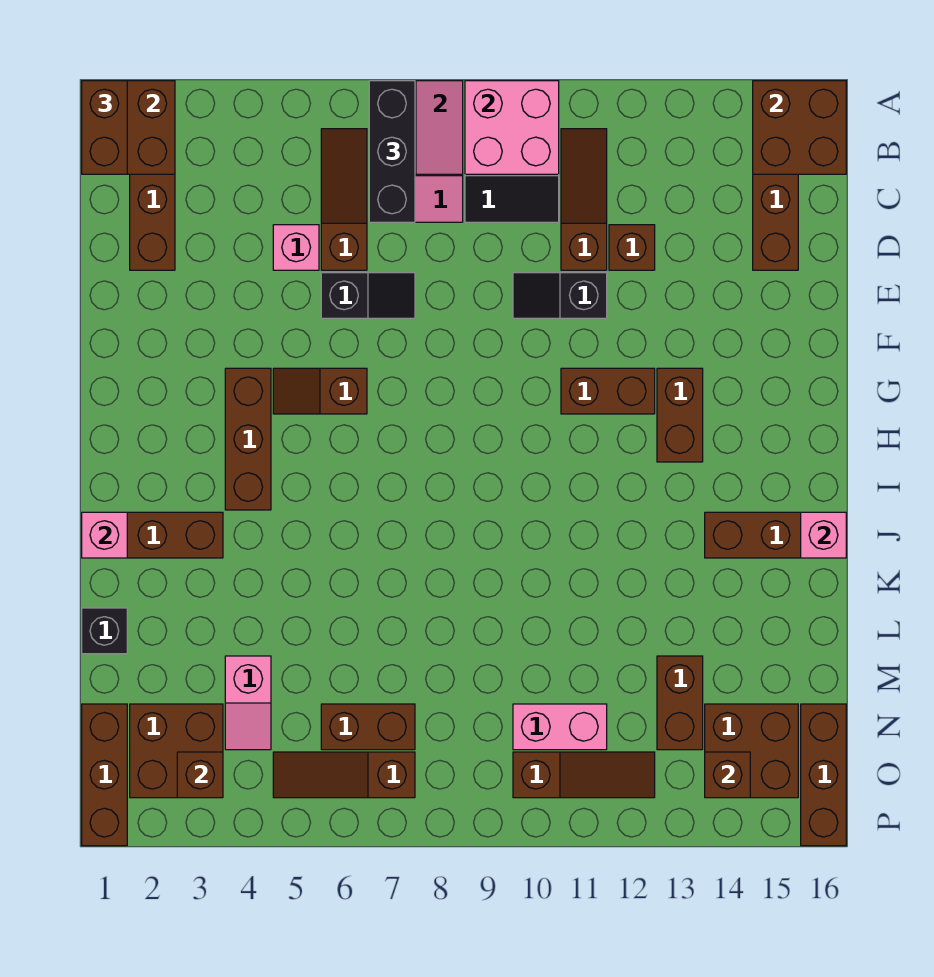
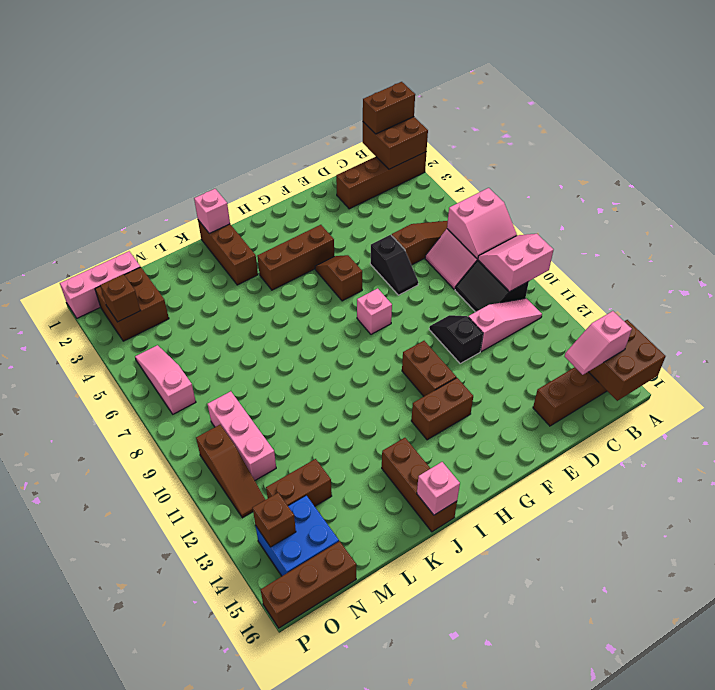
black 1x3 brick [369,81,415,222] -> none
pink 2x2 brick [465,81,559,174] -> pink 2x2 slope [478,234,553,292]
brown 1x3 slope [561,129,607,270] -> pink 1x3 slope [468,298,542,352]
pink 1x1 brick [273,225,319,270] -> pink 1x1 brick moved to [357,288,392,334]
brown 1x1 brick [609,225,655,270] -> none
black 1x1 brick [82,608,127,654] -> none
pink 1x2 slope [225,656,271,750] -> pink 1x2 slope moved to [565,311,632,375]
brown 1x3 brick [82,704,127,846] -> pink 1x3 brick [60,251,140,318]
brown 1x2 brick [321,704,415,750] -> none
pink 1x2 brick [513,704,607,750] -> pink 1x3 brick [207,391,276,480]
brown 2x2 brick [705,704,798,798] -> blue 2x2 brick [256,495,339,576]
brown 1x3 slope [273,752,415,798] -> pink 1x3 slope [135,345,196,414]

